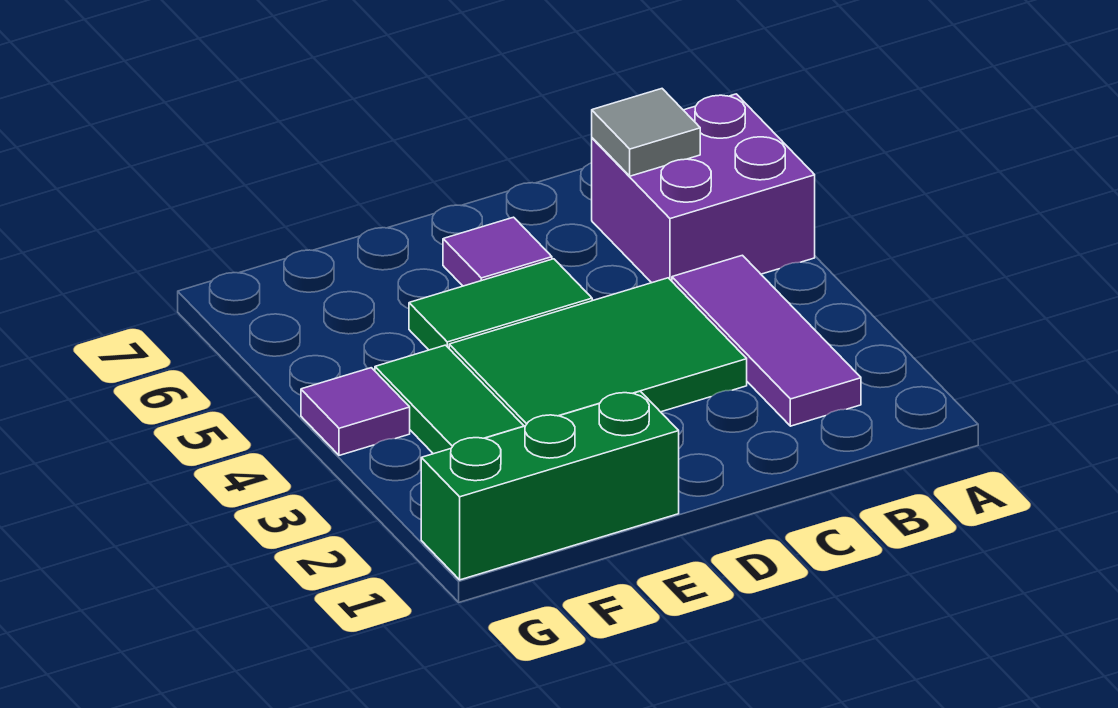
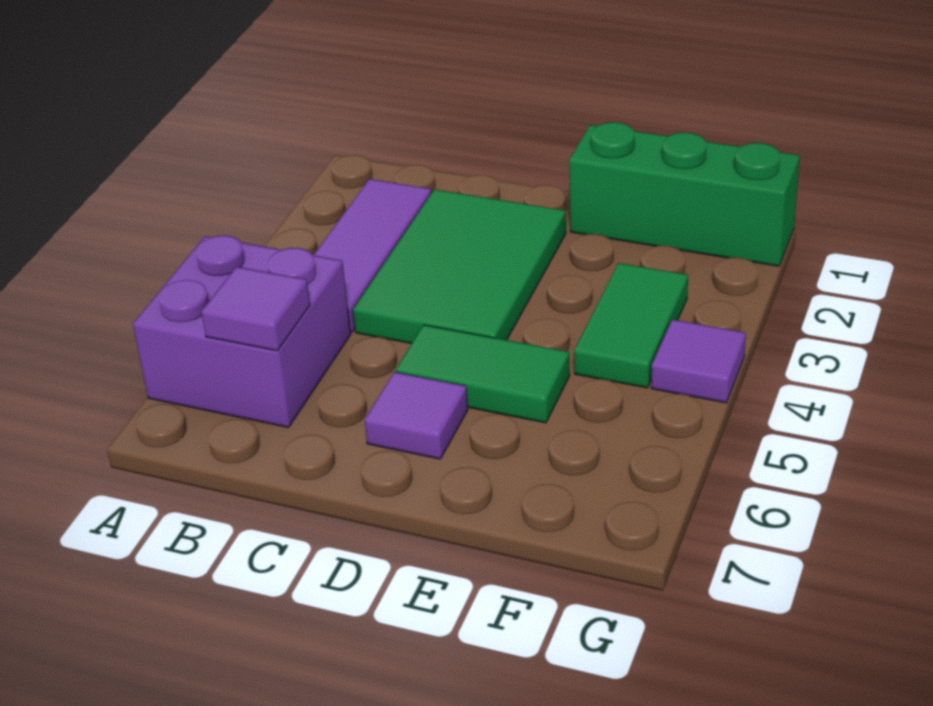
grey 1x1 tile [592,89,700,176] -> purple 1x1 tile [201,267,310,351]
green 2x3 tile [449,278,747,426] -> green 2x3 tile turned to [353,189,566,344]

